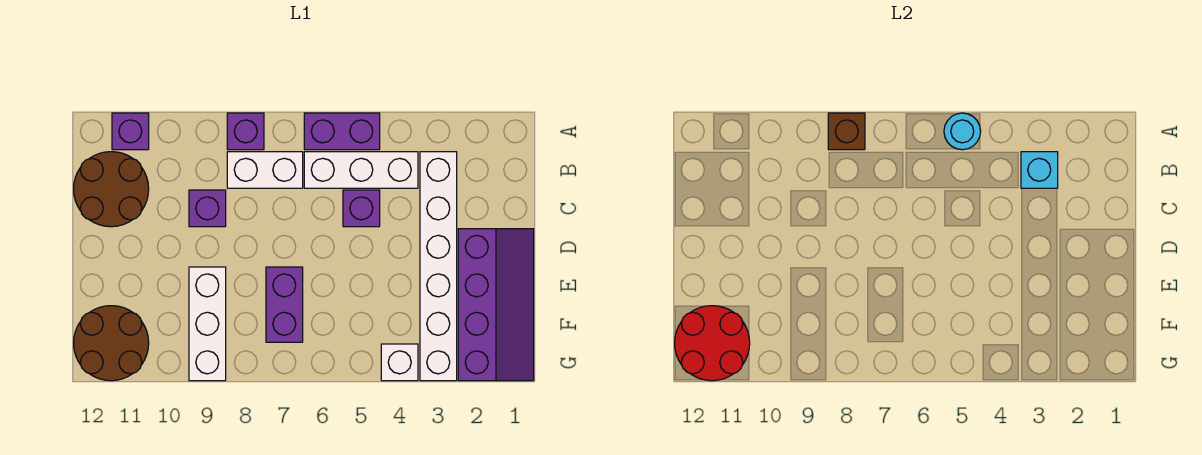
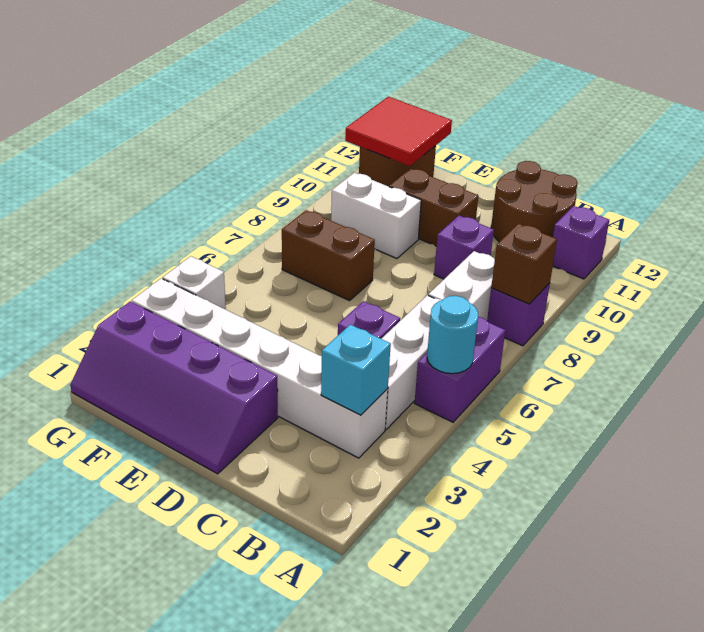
none -> brown 1x2 brick [389,168,478,246]
purple 1x2 brick [266,267,303,342] -> brown 1x2 brick [282,210,375,301]
white 1x3 brick [189,267,226,381] -> white 1x2 brick [331,173,421,258]
red 2x2 round brick [675,306,750,381] -> red 2x2 tile [345,97,452,166]

